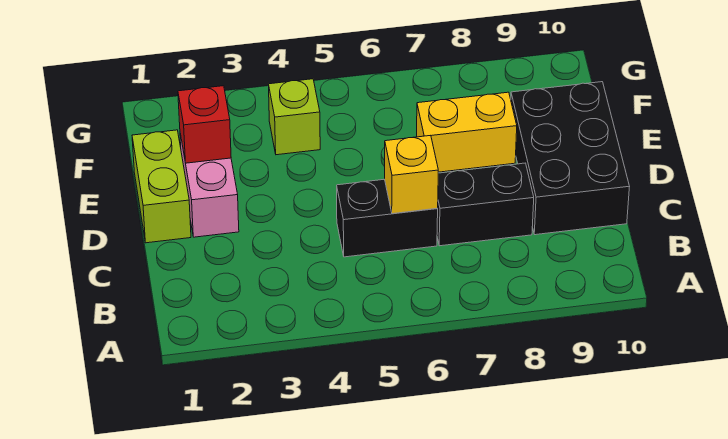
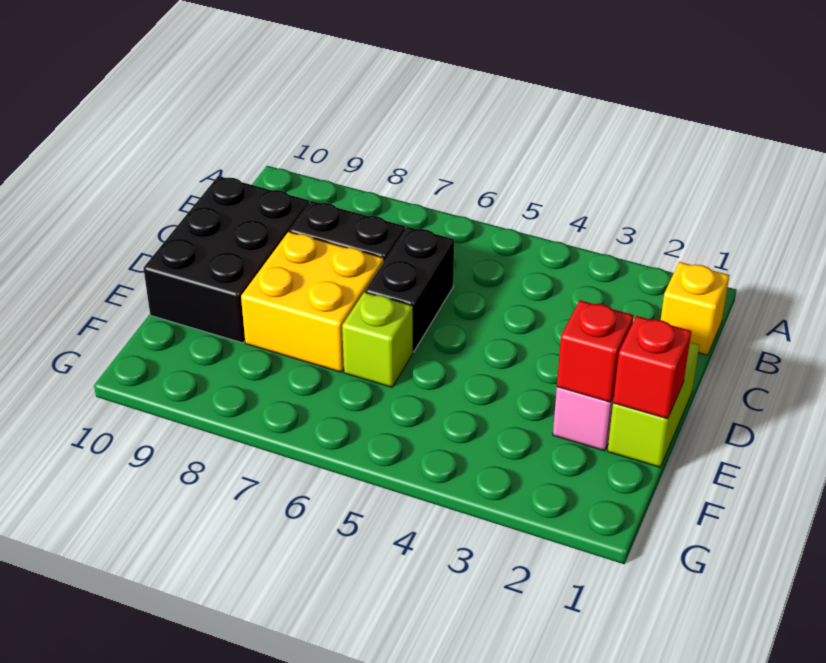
black 1x2 brick [337,179,438,257] -> black 1x2 brick turned to [365,227,454,352]
yellow 1x1 brick [385,135,438,214] -> yellow 1x1 brick moved to [661,262,729,355]
none -> red 1x1 brick [613,316,691,419]
yellow 1x2 brick [417,92,517,172] -> yellow 2x2 brick [241,232,384,372]
lime 1x1 brick [269,79,320,155] -> lime 1x1 brick moved to [342,292,413,387]

